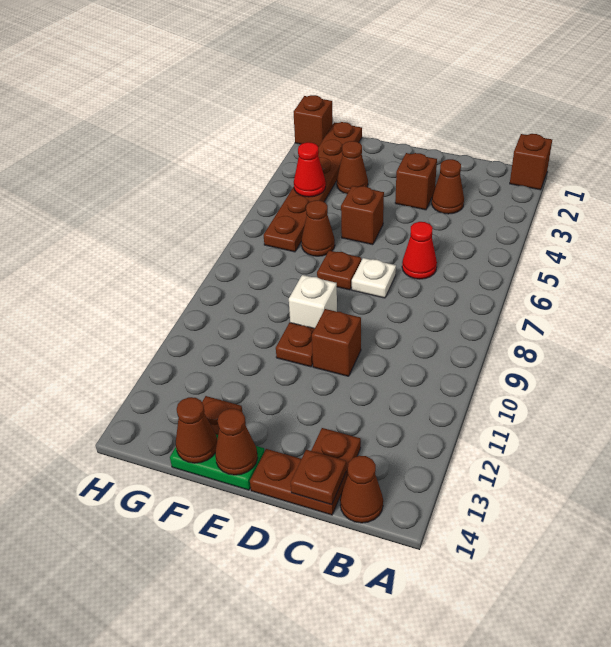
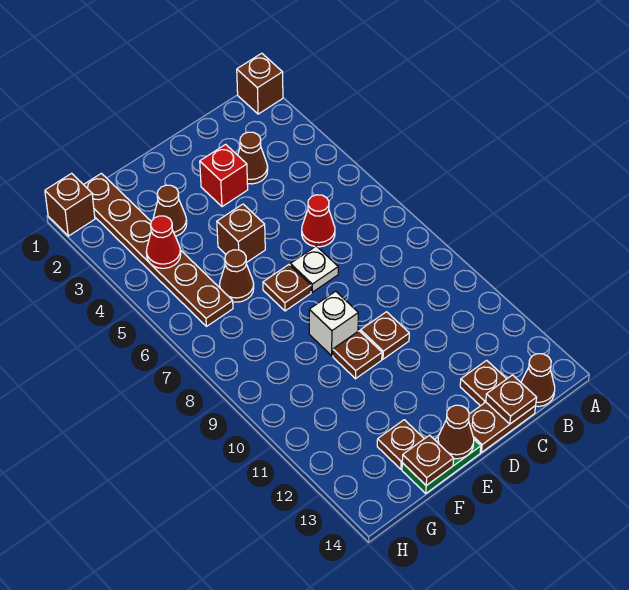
brown 1x1 brick [395,153,437,210] -> red 1x1 brick [200,144,248,207]
brown 1x1 brick [312,309,361,376] -> brown 1x1 plate [360,312,409,359]
brown 1x1 cone [176,397,217,463] -> brown 1x1 plate [402,435,454,486]

